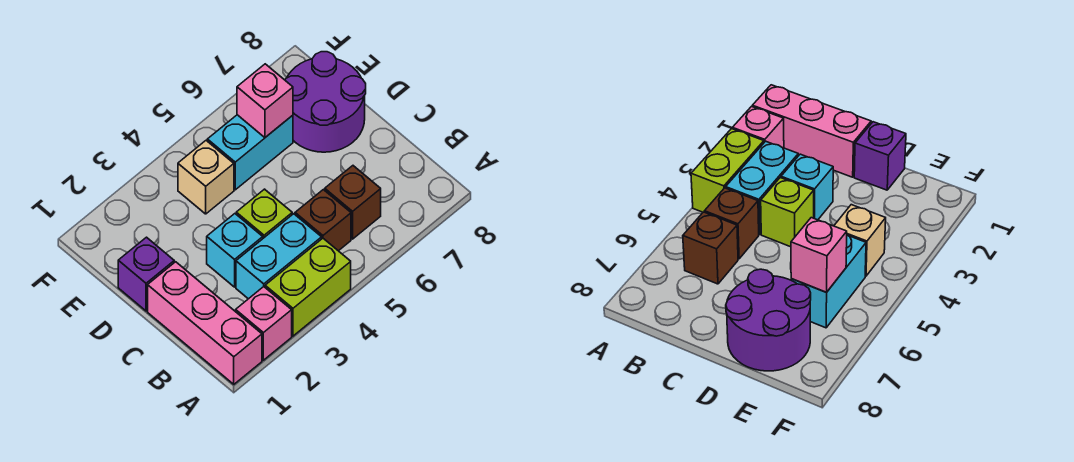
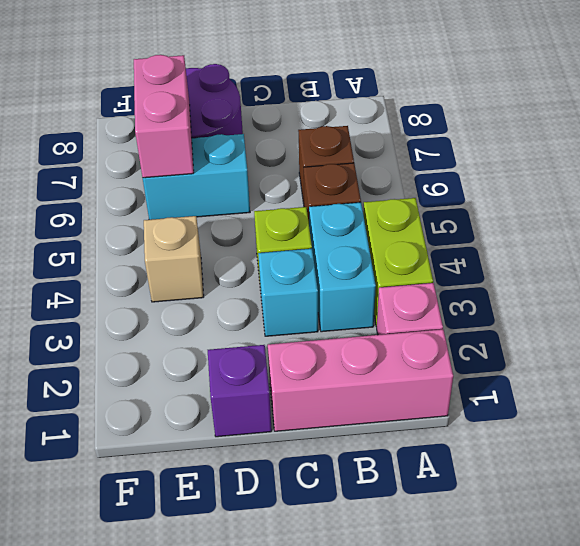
cyan 1x2 brick [207,115,293,190] -> cyan 1x2 brick turned to [143,134,250,220]
pink 1x1 brick [237,64,293,138] -> pink 1x2 brick [134,55,194,178]

